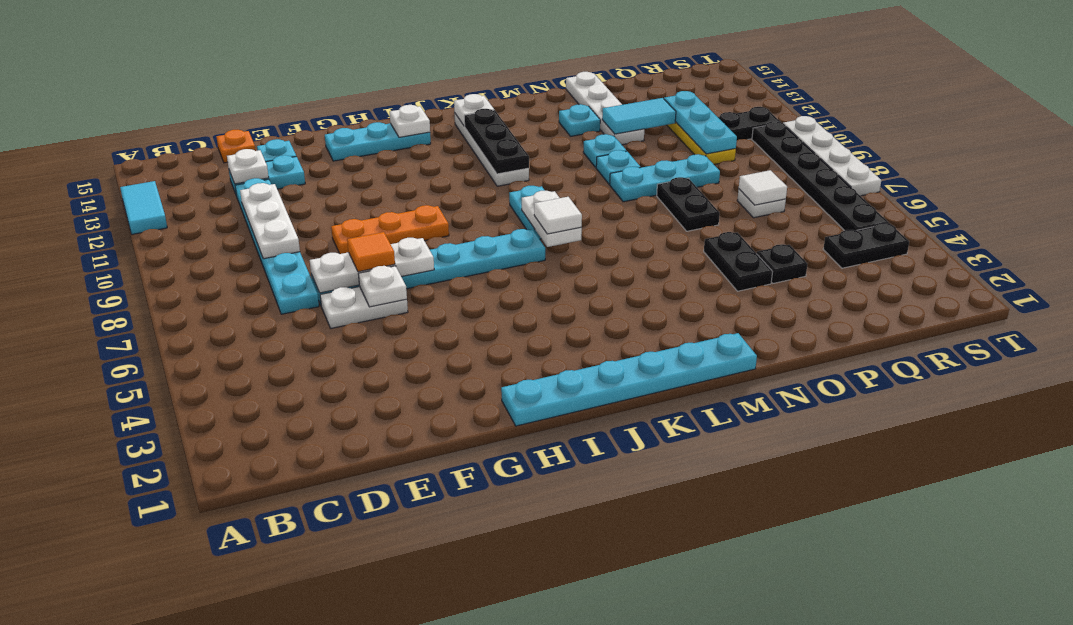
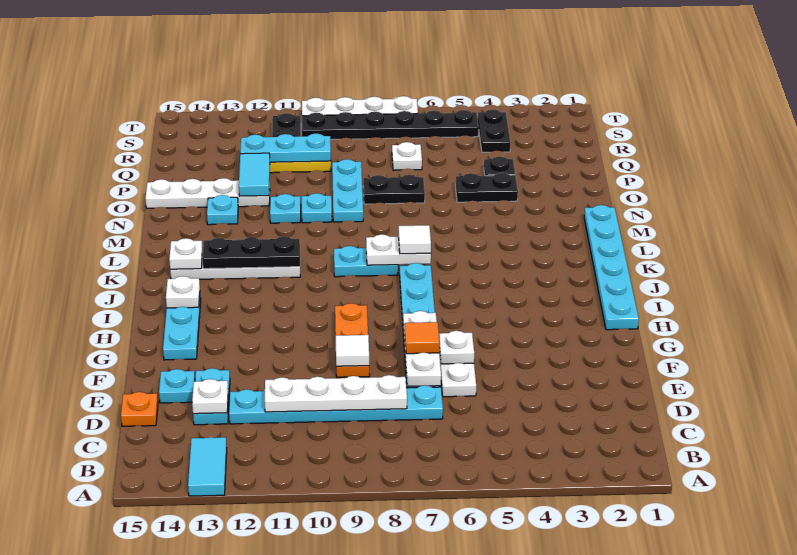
cyan 1x2 tile [120,181,167,234] -> cyan 1x2 tile turned to [188,437,227,496]
white 1x3 plate [240,183,300,259] -> white 1x4 plate [265,375,407,412]
white 1x1 tile [739,170,787,205] -> white 1x1 tile moved to [336,335,369,366]

